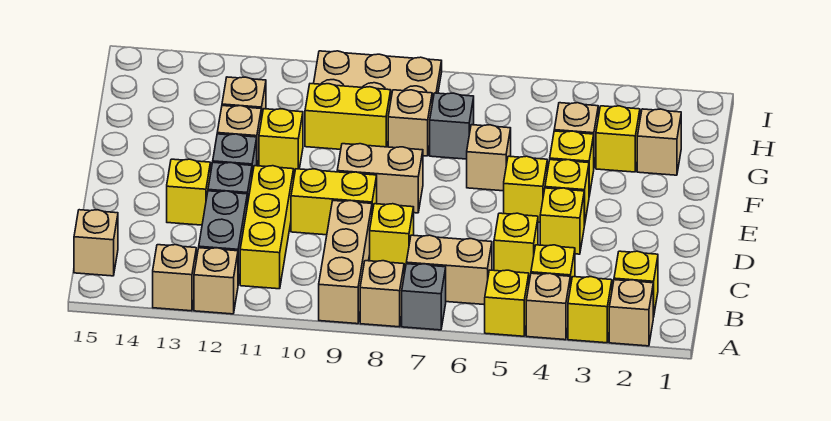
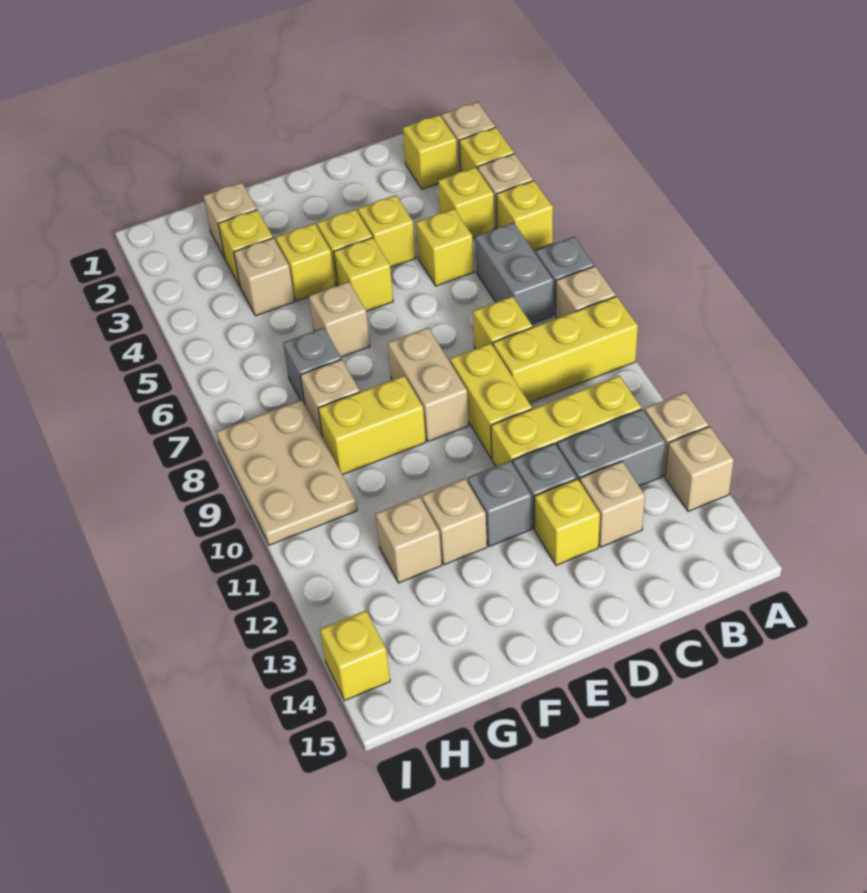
tan 1x3 brick [319,201,372,324] -> yellow 1x3 brick [493,296,638,403]
tan 1x2 brick [406,235,492,305] -> grey 1x2 brick [475,223,553,324]
tan 1x1 brick [74,210,118,276] -> tan 1x1 brick moved to [580,461,645,547]
yellow 1x1 brick [259,109,303,175] -> yellow 1x1 brick moved to [320,611,390,700]
yellow 1x2 brick [305,84,391,149] -> yellow 1x2 brick turned to [318,376,426,475]

